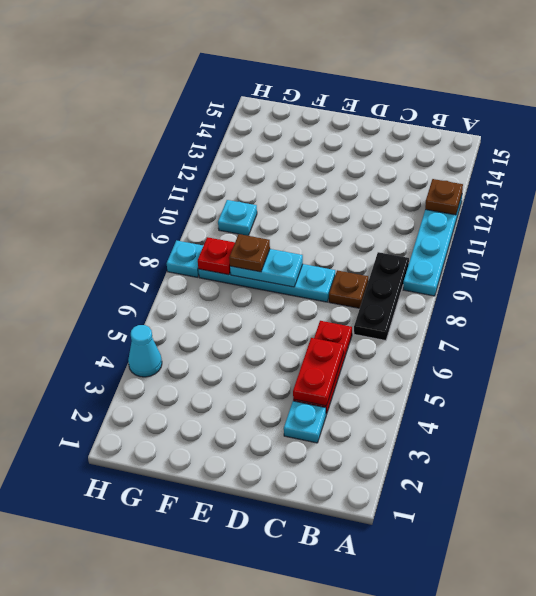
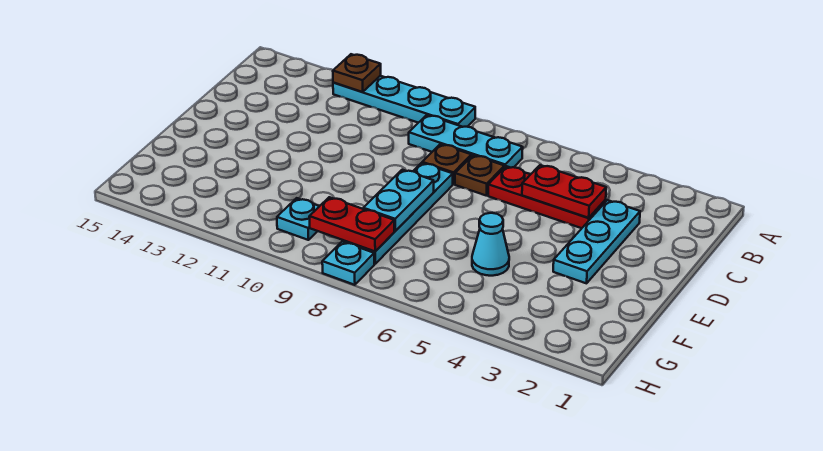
black 1x3 plate [354,252,409,341] -> cyan 1x3 plate [409,115,523,168]
cyan 1x1 plate [284,401,326,443] -> cyan 1x3 plate [553,200,640,283]
brown 1x1 plate [229,234,270,272] -> brown 1x1 plate moved to [455,155,504,196]
red 1x1 plate [198,237,235,275] -> red 1x2 plate [309,197,394,251]
cyan 1x1 cone [128,325,162,377] -> cyan 1x1 cone moved to [472,213,509,276]

